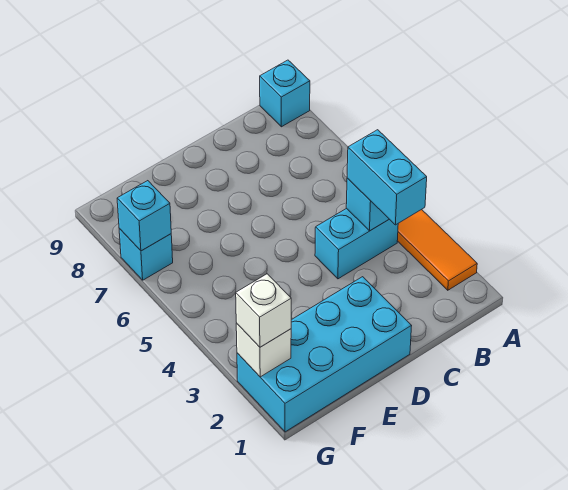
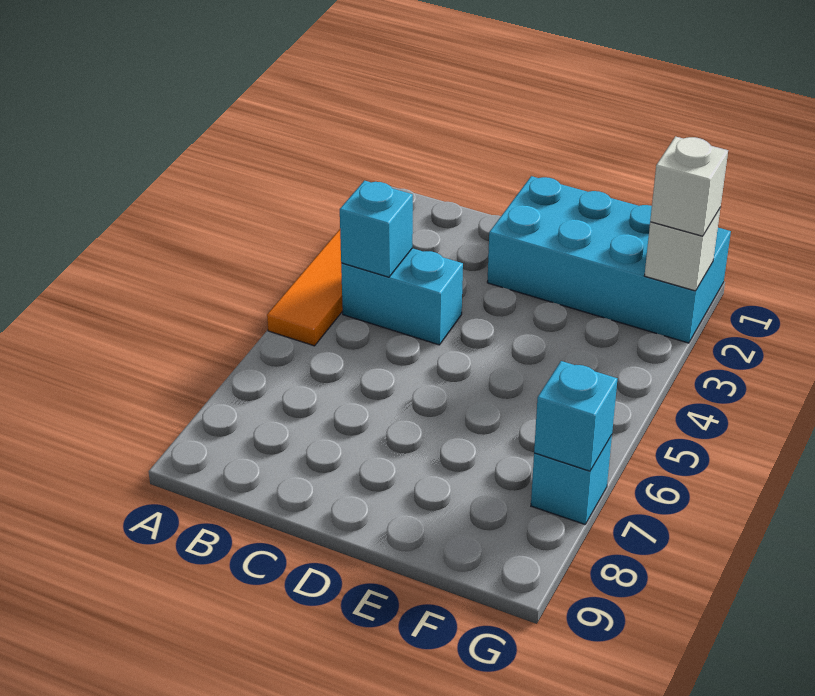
cyan 1x1 brick [260,60,310,127] -> none
cyan 1x2 brick [347,130,427,225] -> none

